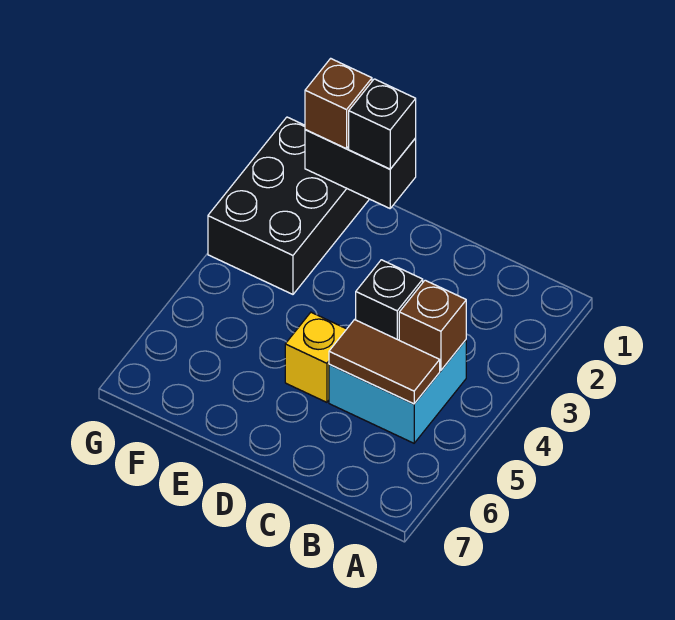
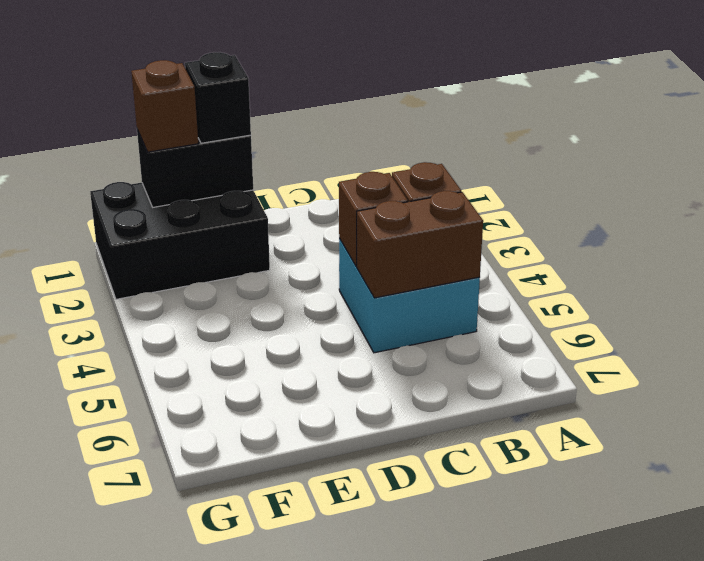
brown 1x2 tile [329,320,440,404] -> brown 1x2 brick [357,191,483,298]
black 1x1 brick [356,260,423,340] -> brown 1x1 brick [339,172,408,266]
yellow 1x1 brick [285,312,346,402] -> none
black 2x3 brick [208,117,369,294] -> black 2x3 brick turned to [90,182,270,299]

